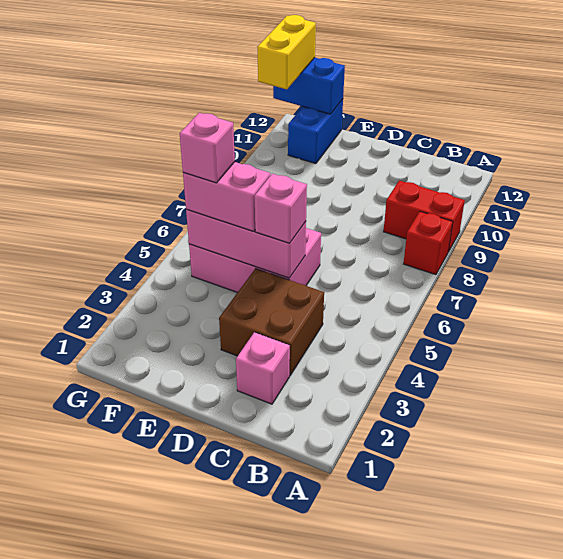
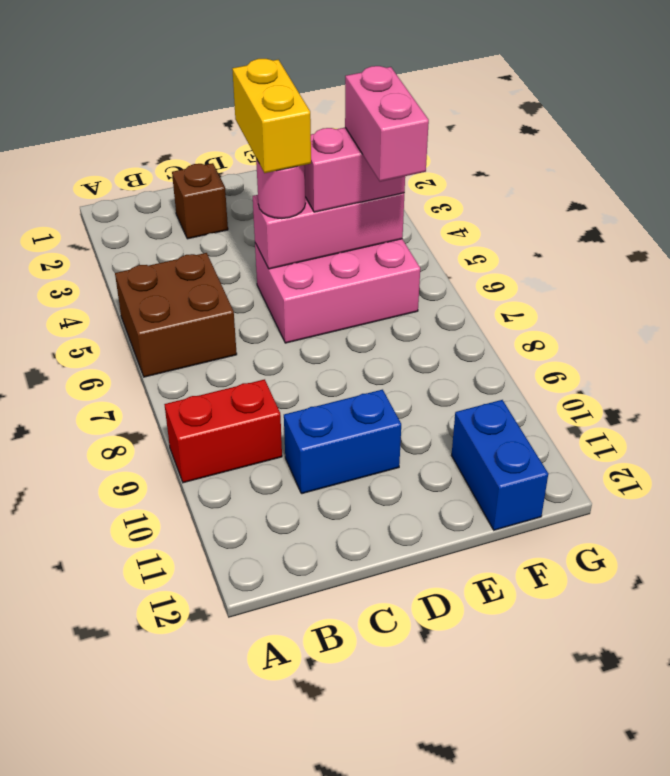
red 1x1 brick [404,211,453,275] -> none
pink 1x1 brick [236,332,290,404] -> brown 1x1 brick [172,163,228,239]
brown 2x2 brick [219,269,324,376] -> brown 2x2 brick moved to [115,253,237,377]
pink 1x1 brick [255,174,307,243] -> pink 1x1 round brick [256,159,306,219]
pink 1x1 brick [180,113,235,183] -> pink 1x2 brick [345,66,429,182]
blue 1x2 brick [273,58,345,114] -> blue 1x2 brick moved to [284,390,401,494]
yellow 1x2 brick [257,15,316,89] -> yellow 1x2 brick moved to [232,59,311,173]

